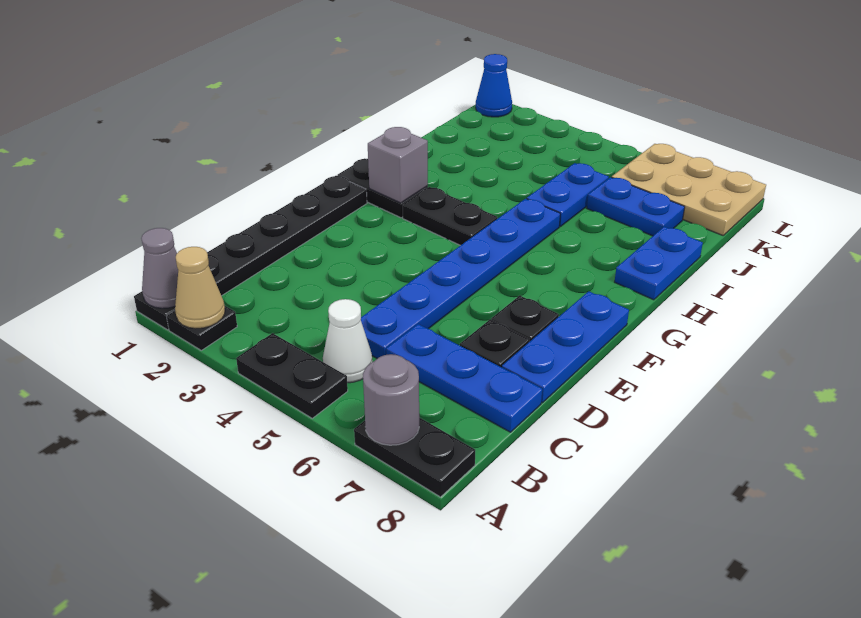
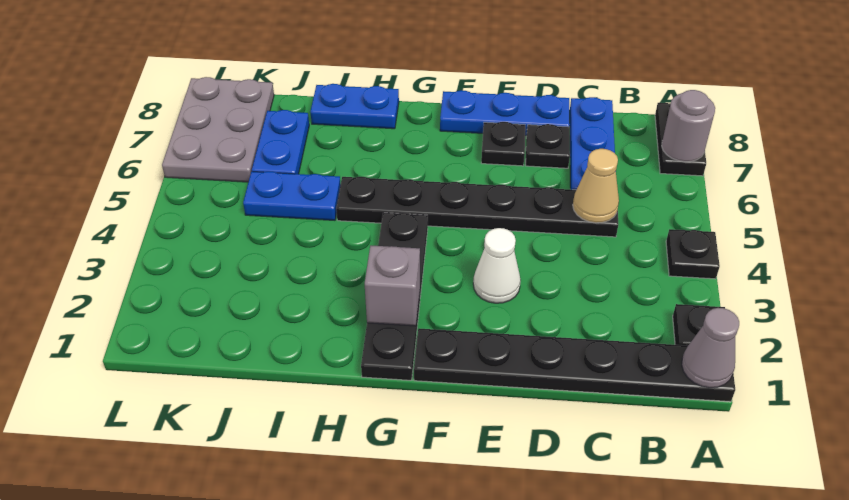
tan 1x1 cone [175,247,225,329] -> tan 1x1 cone moved to [573,149,619,223]
black 1x2 plate [236,333,348,418] -> black 1x1 plate [666,229,720,279]
white 1x1 cone [323,299,372,383] -> white 1x1 cone moved to [473,228,521,303]
blue 1x6 plate [361,199,560,359] -> black 1x6 plate [336,177,618,237]
tan 2x3 plate [612,144,766,235] -> grey 2x3 plate [162,77,274,182]
blue 1x1 cone [476,54,512,117] -> none

